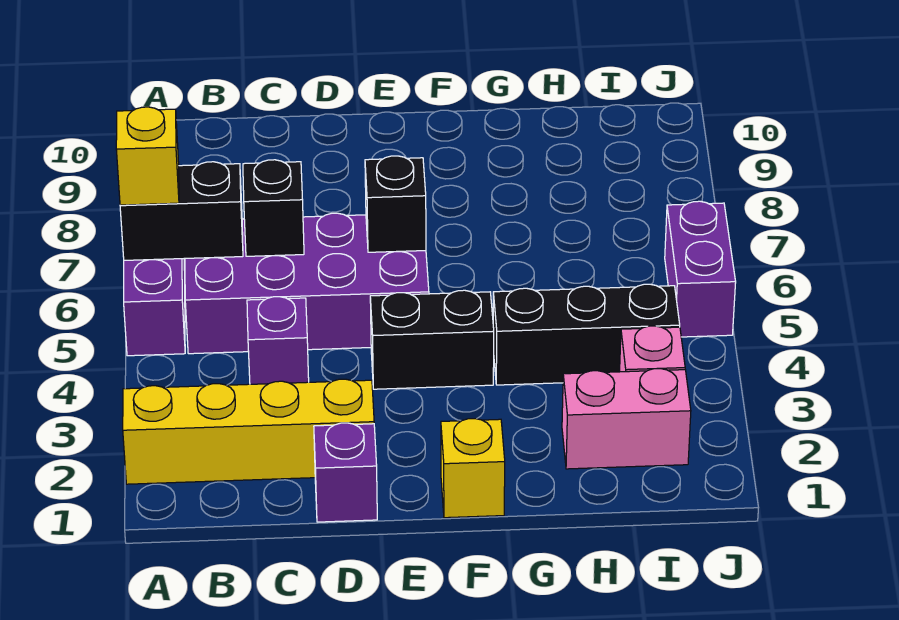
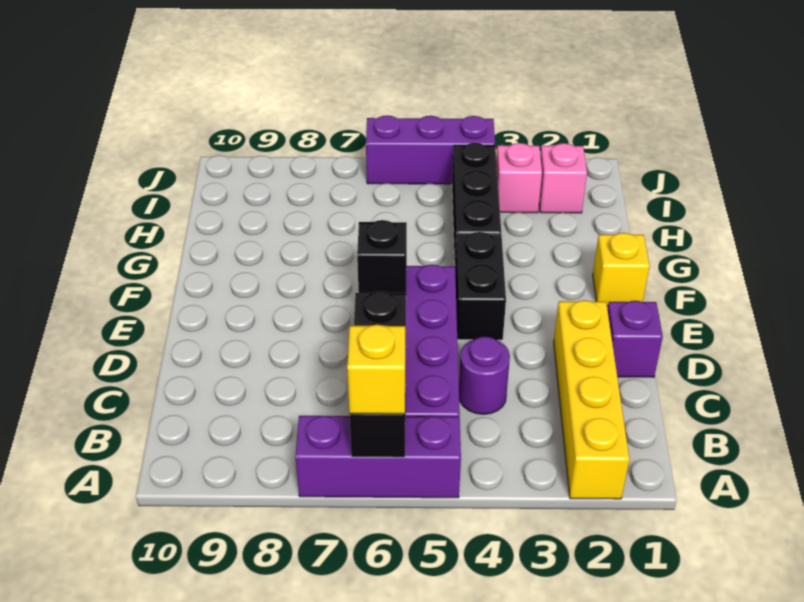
purple 1x1 brick [247,297,309,384] -> purple 1x1 round brick [459,337,510,414]
pink 1x2 brick [562,369,691,469] -> pink 1x1 brick [539,143,587,213]
purple 1x2 brick [665,201,736,337] -> purple 1x3 brick [366,115,495,184]

